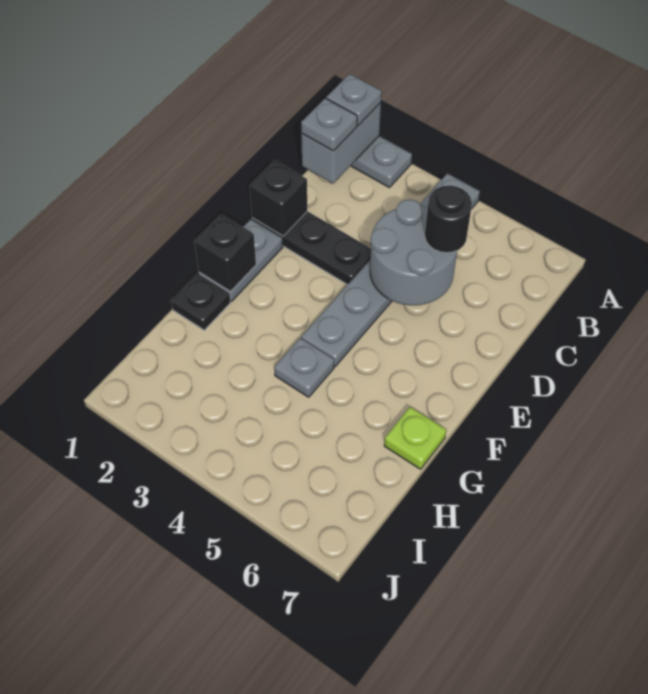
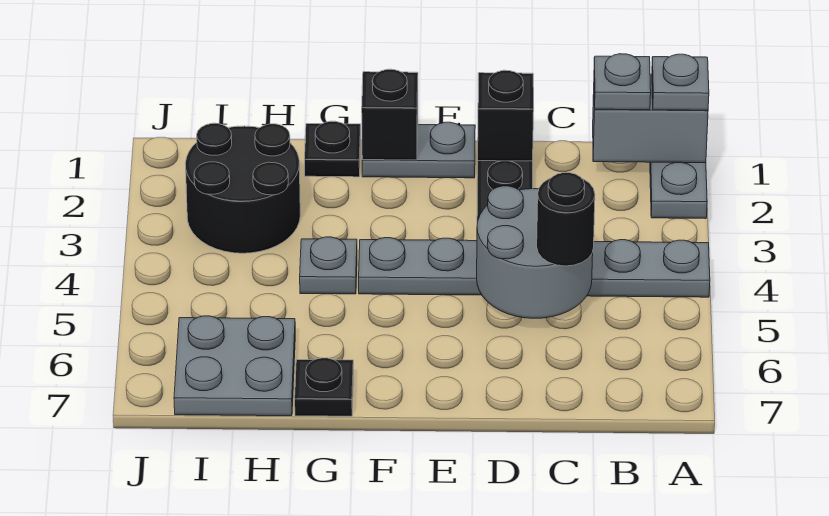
lime 1x1 plate [384,407,446,469] -> black 1x1 plate [295,358,353,416]
none -> black 2x2 round brick [185,123,300,253]
none -> grey 2x2 plate [174,316,295,416]

